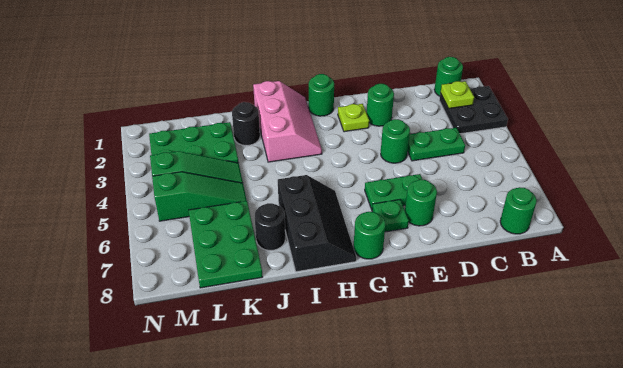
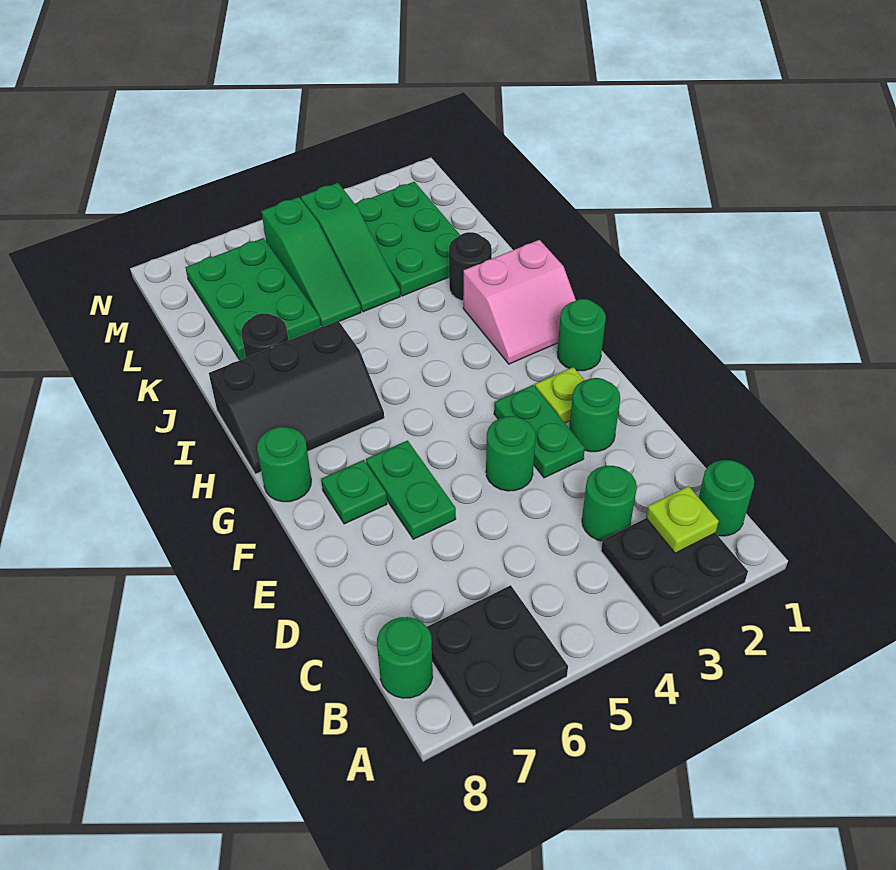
none -> black 2x2 plate [427,585,568,726]
green 1x2 plate [408,128,465,161] -> green 1x2 plate moved to [494,385,585,478]
green 1x1 round brick [405,180,437,226] -> green 1x1 round brick moved to [582,466,637,541]
pink 2x3 slope [253,81,322,162] -> pink 2x2 slope [463,240,576,364]
green 2x3 plate [189,201,263,288] -> green 2x3 plate turned to [185,238,321,360]

